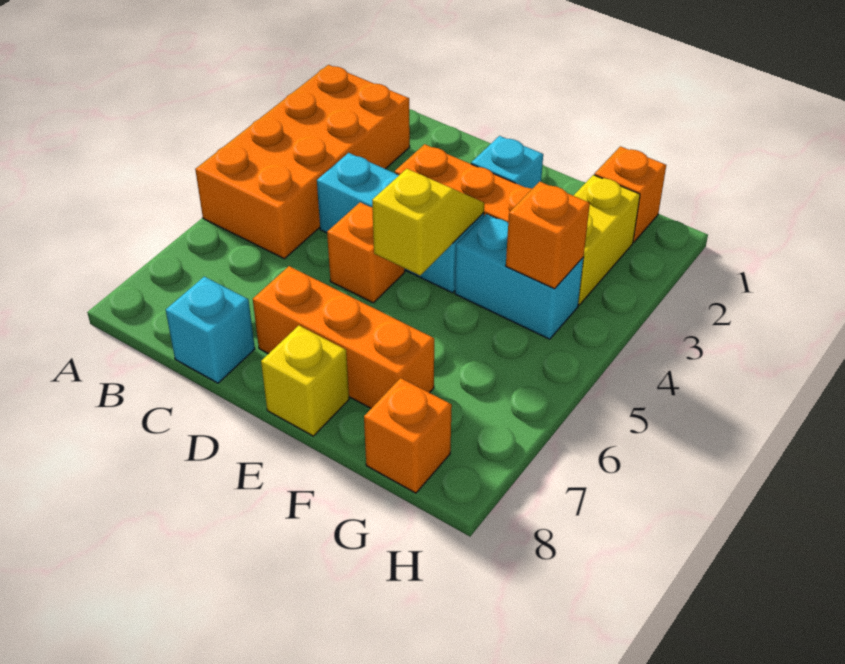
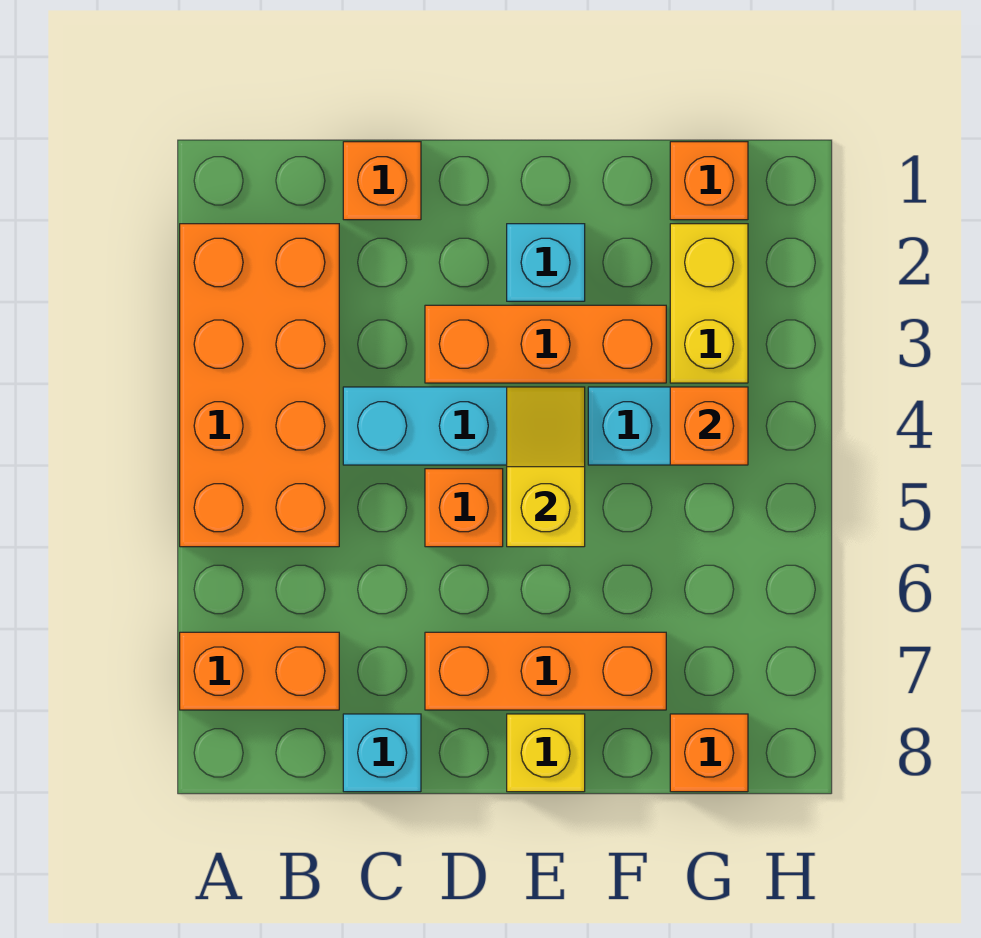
none -> orange 1x2 brick [180,632,339,710]
none -> orange 1x1 brick [343,142,421,220]

